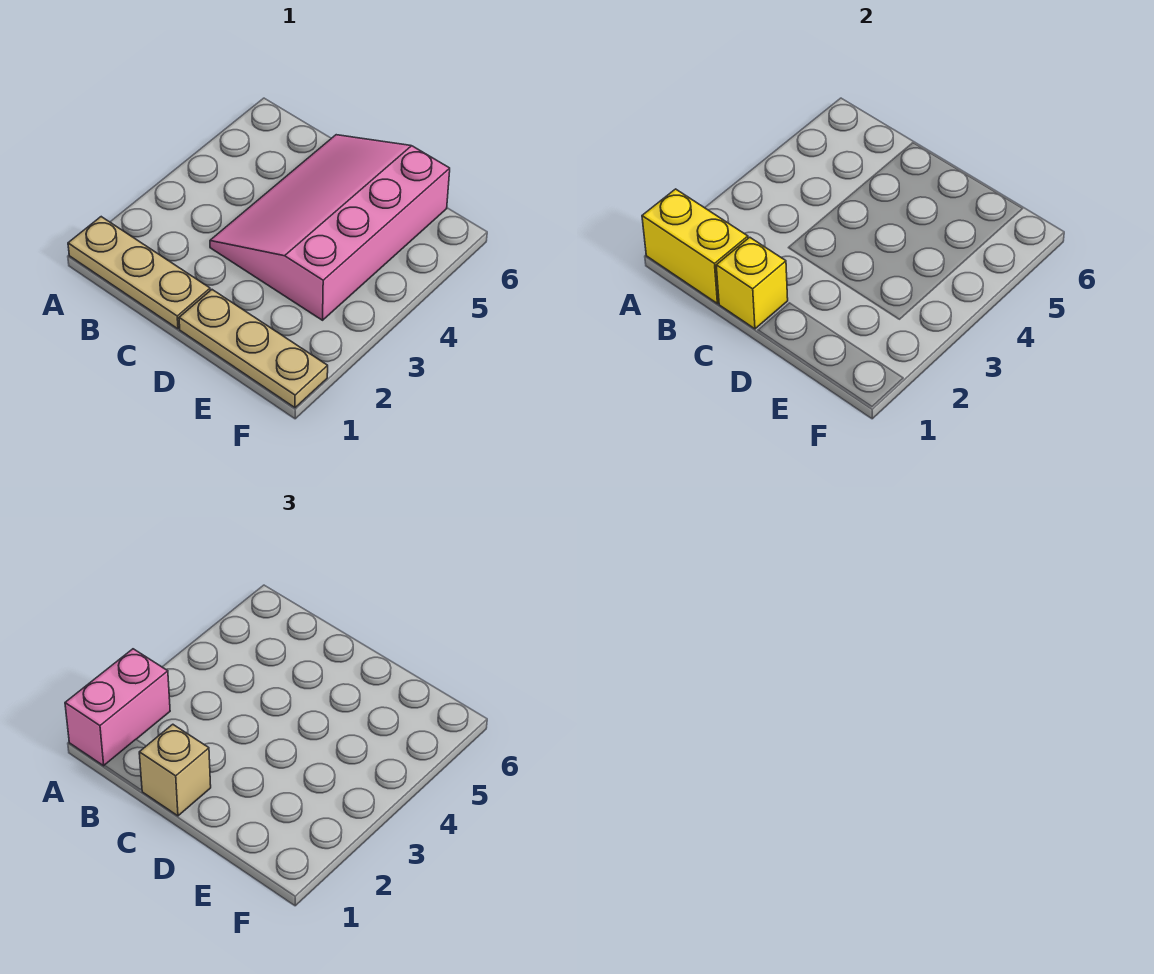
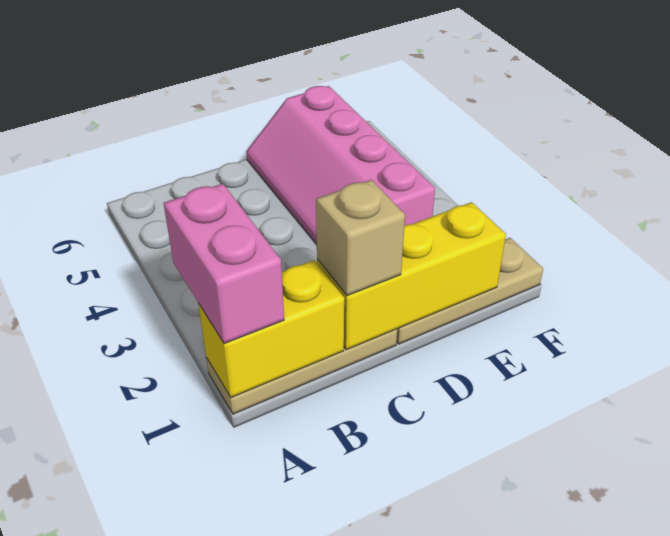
yellow 1x1 brick [716,237,788,329] -> yellow 1x3 brick [317,202,506,350]
pink 3x4 slope [210,135,450,320] -> pink 2x4 slope [246,86,435,244]

